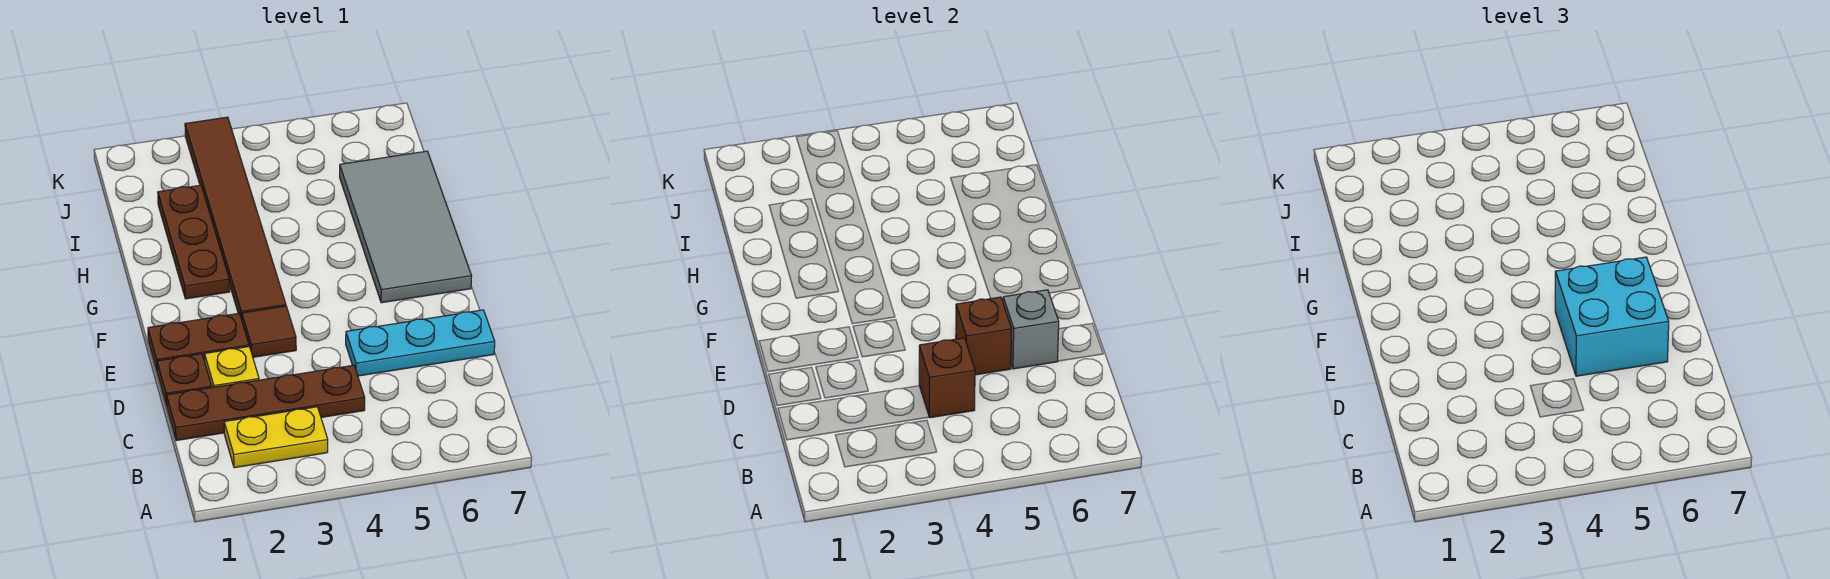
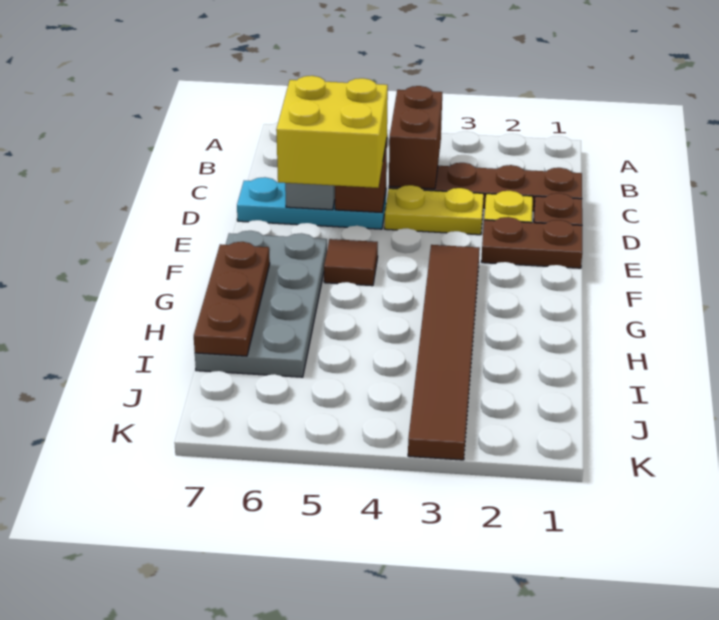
yellow 1x2 plate [224,407,328,468] -> yellow 1x2 plate moved to [384,185,484,235]
brown 1x1 brick [919,338,975,418] -> brown 1x2 brick [389,86,442,189]
cyan 2x2 brick [1555,257,1669,376] -> yellow 2x2 brick [276,76,388,188]
brown 1x1 tile [242,306,296,357] -> brown 1x1 tile moved to [324,239,378,286]
grey 2x4 tile [340,151,472,303] -> grey 2x4 plate [195,231,327,377]
brown 1x3 plate [158,185,230,299] -> brown 1x3 plate moved to [194,242,270,356]

